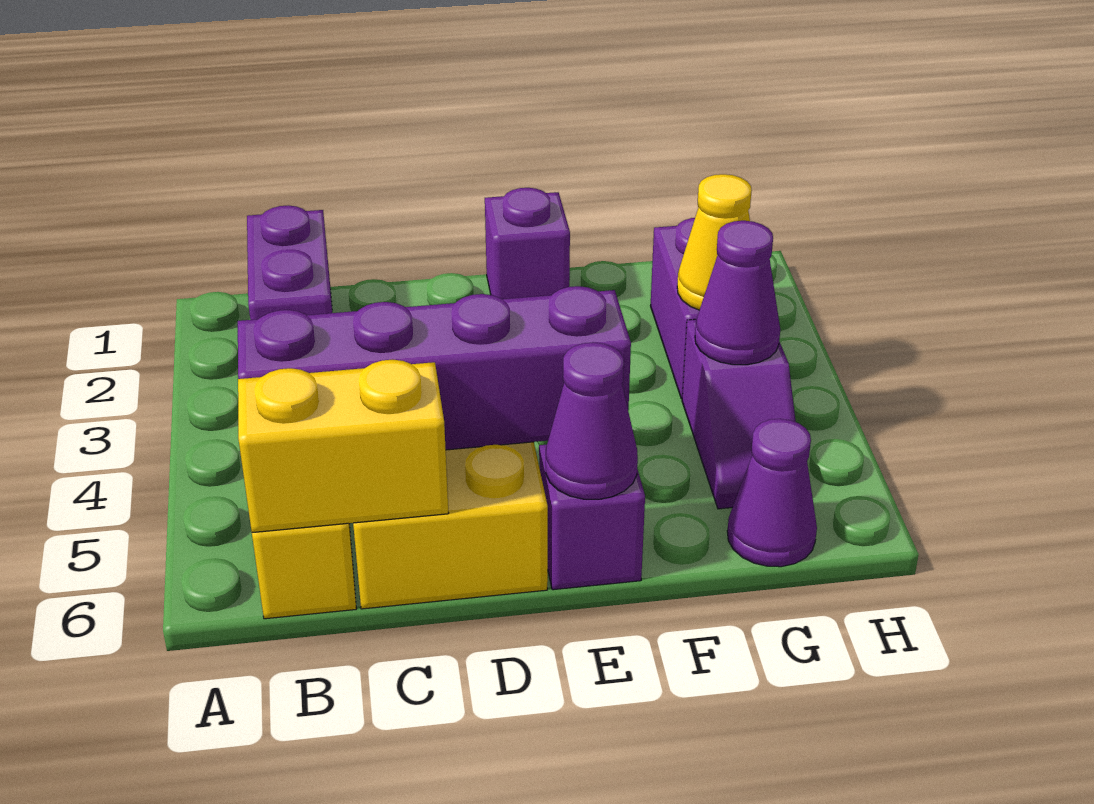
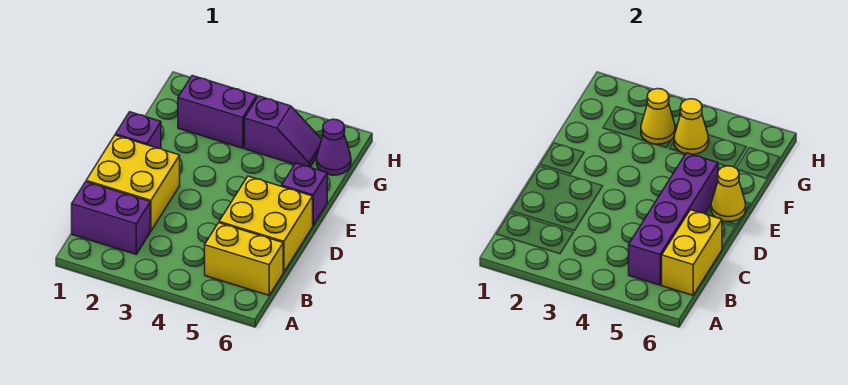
none -> yellow 2x2 brick [86,135,180,231]
purple 1x1 cone [546,342,638,499] -> yellow 1x1 cone [711,166,746,222]
purple 1x1 cone [695,221,780,365] -> yellow 1x1 cone [674,99,709,154]

